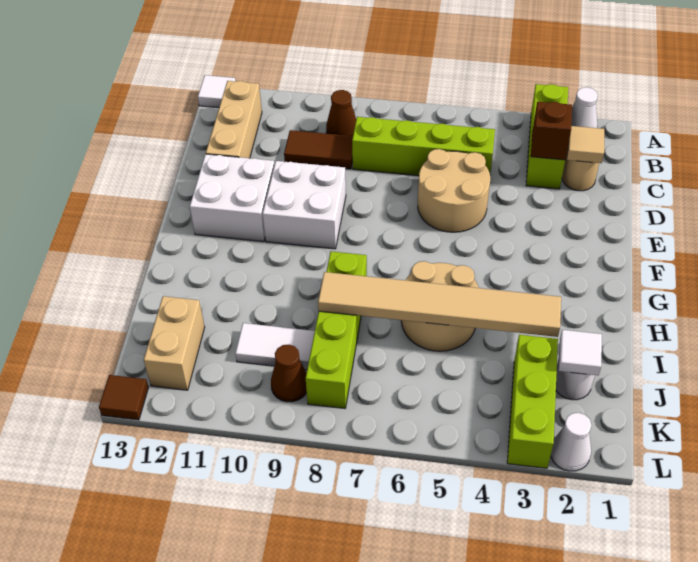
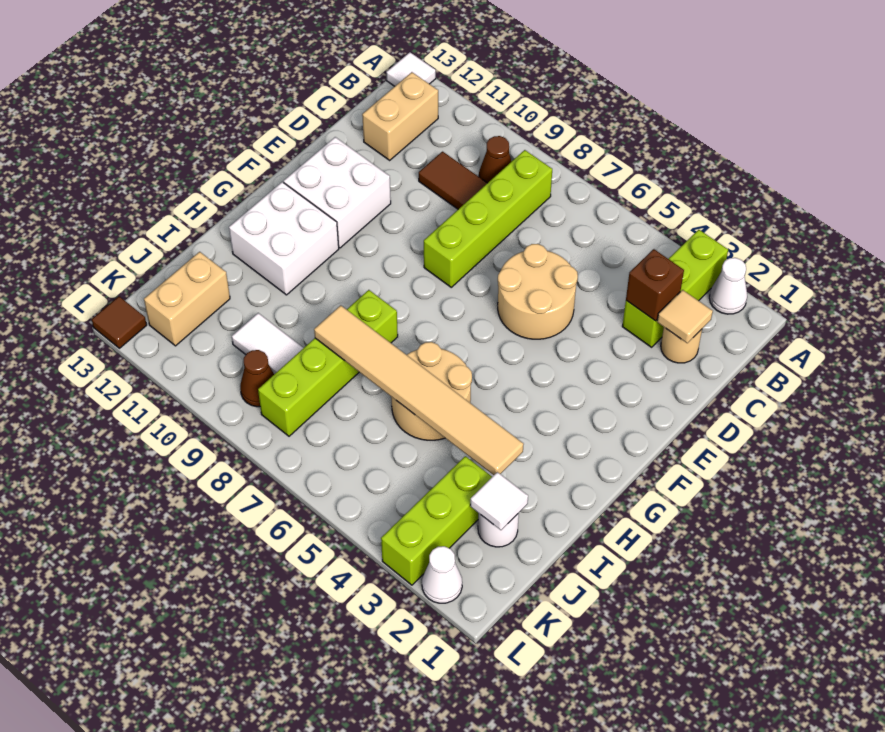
tan 1x3 brick [206,81,262,158] -> tan 1x2 brick [362,72,438,160]
lime 1x4 brick [352,117,495,176] -> lime 1x4 brick turned to [424,150,552,287]
white 2x2 brick [263,161,346,249] -> white 2x2 brick moved to [229,182,339,295]

